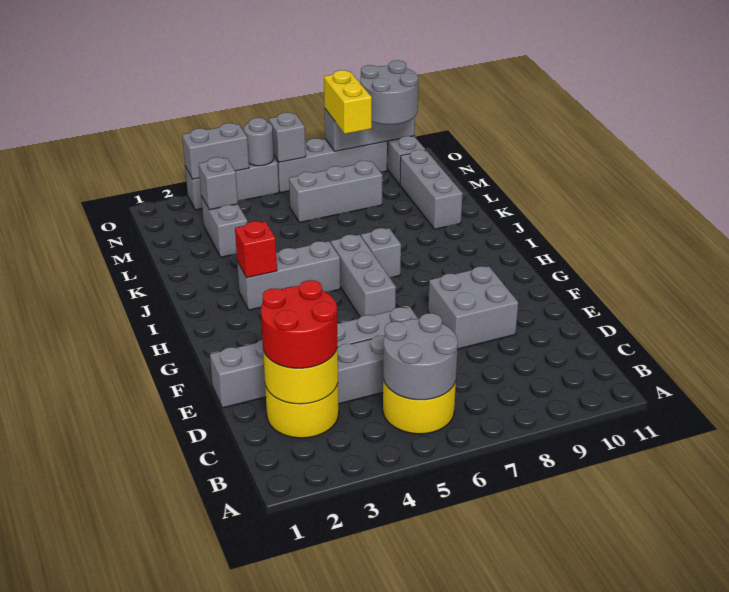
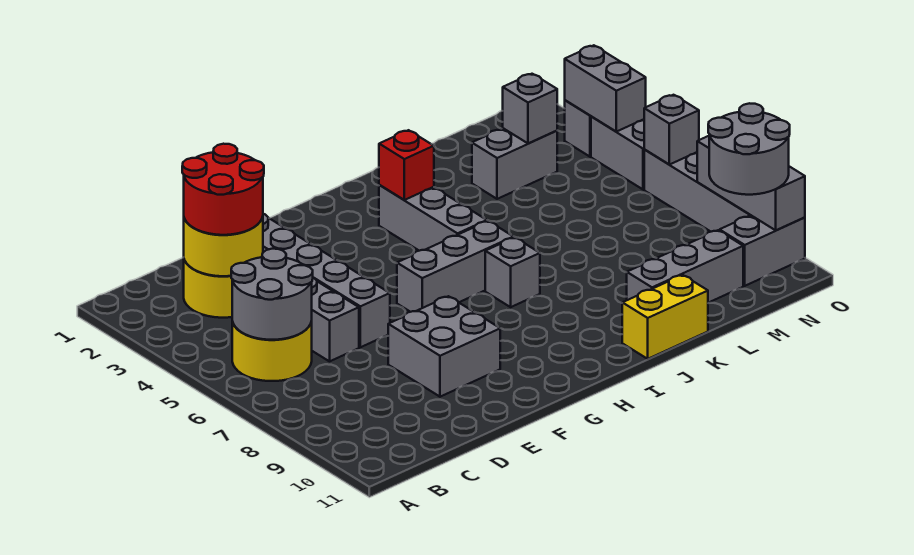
grey 1x3 brick [289,161,382,222] -> none
yellow 1x2 brick [324,70,372,134] -> yellow 1x2 brick moved to [622,275,708,359]
grey 1x1 round brick [244,118,274,166] -> none

